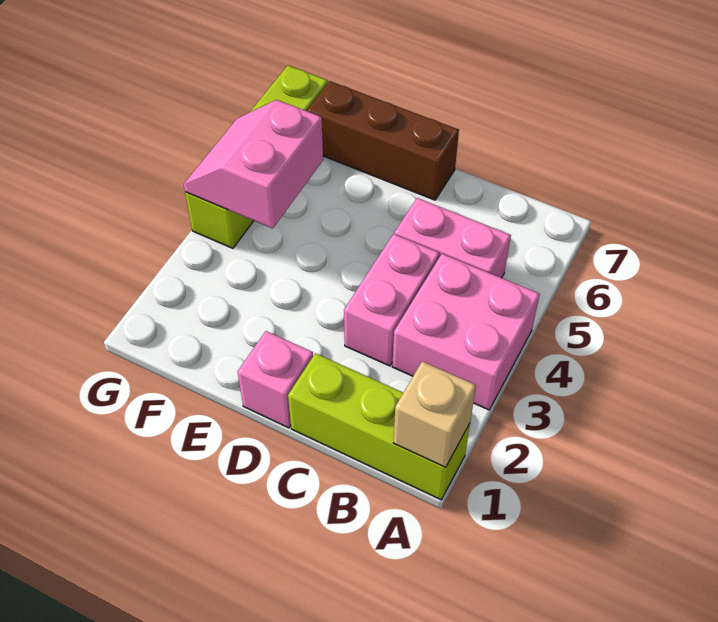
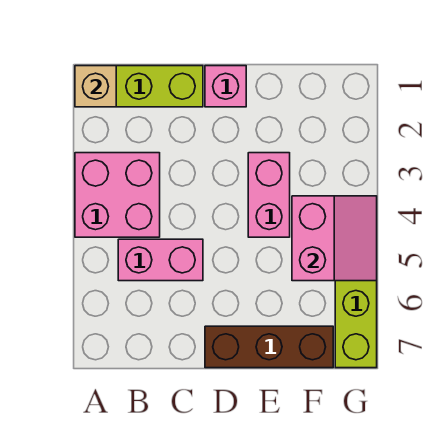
pink 1x2 brick [344,234,439,366] -> pink 1x2 brick moved to [248,153,290,237]

